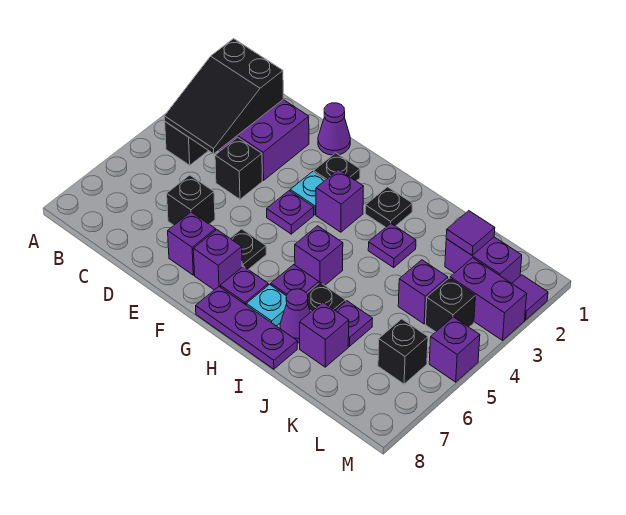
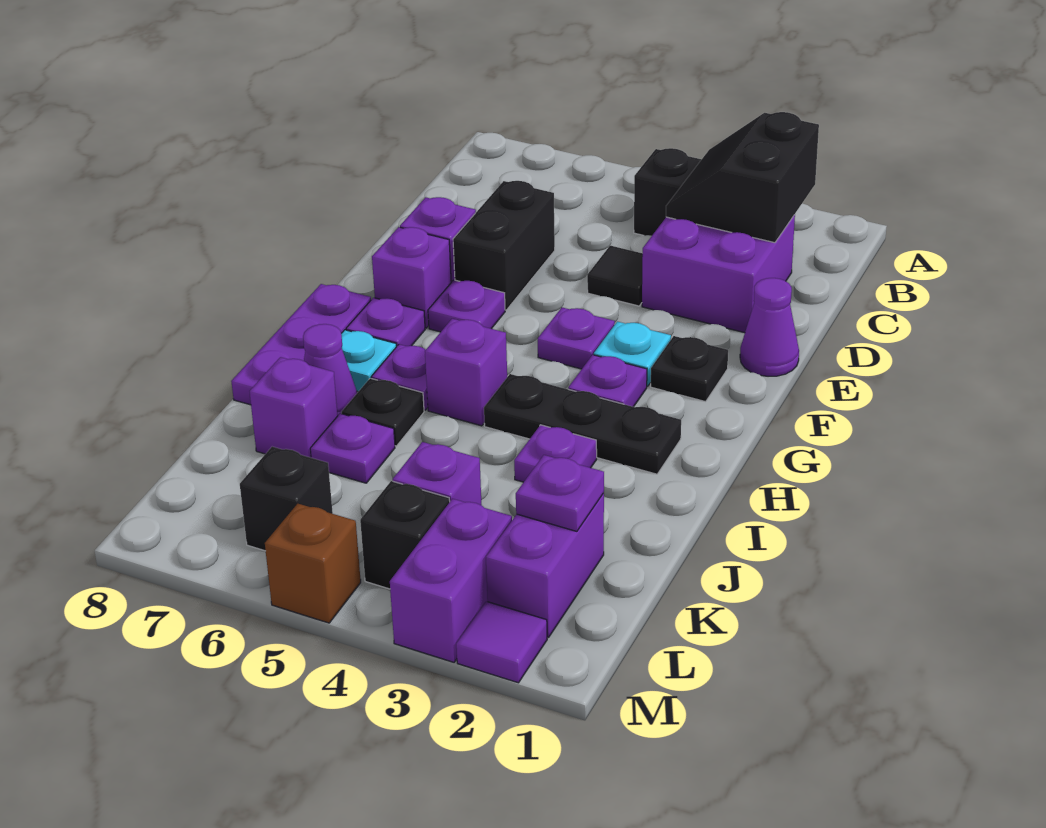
black 2x3 slope [164,39,283,154] -> black 2x2 slope [666,112,819,243]
black 1x1 brick [215,137,262,199] -> black 1x1 tile [587,246,643,306]
black 1x1 brick [167,175,215,225] -> black 1x2 brick [453,181,555,310]
black 1x1 plate [230,229,266,270] -> purple 1x1 plate [428,280,505,332]
purple 1x1 brick [316,170,364,232] -> purple 1x1 plate [568,355,647,407]
black 1x1 plate [365,187,413,227] -> black 1x3 plate [484,374,681,474]
purple 1x1 tile [446,211,495,255] -> purple 1x1 plate [516,455,604,531]
purple 1x1 brick [429,317,480,382] -> brown 1x1 brick [265,504,361,623]

